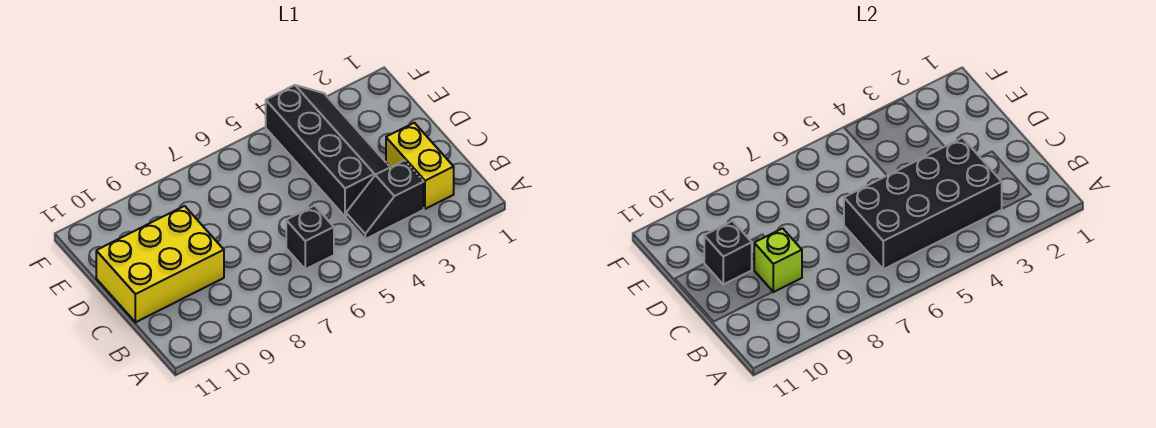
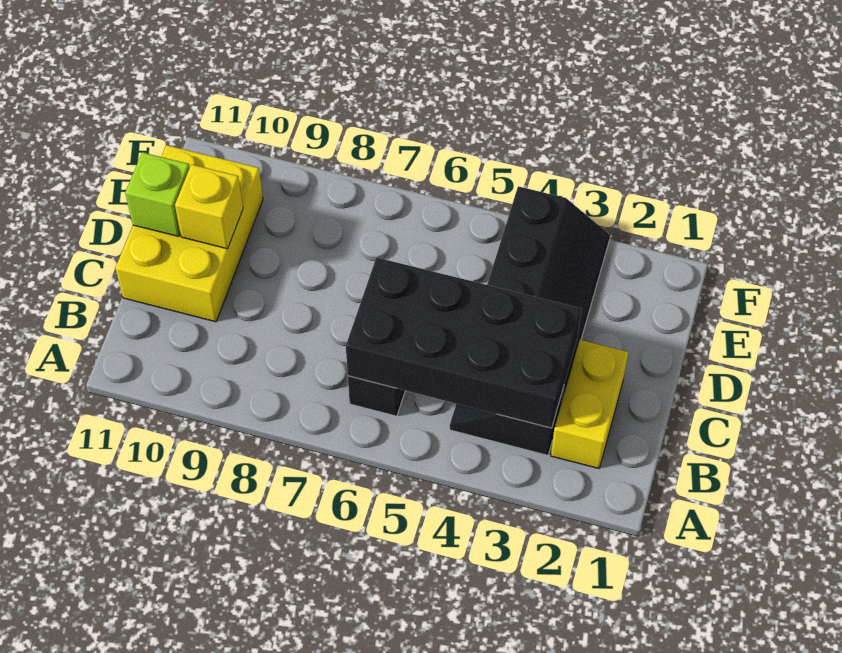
yellow 2x3 brick [96,206,224,322] -> yellow 2x3 brick turned to [115,145,263,322]
lime 1x1 brick [754,228,802,292] -> lime 1x1 brick moved to [125,152,190,237]
black 1x1 brick [704,221,752,284] -> yellow 1x1 brick [175,165,243,249]

